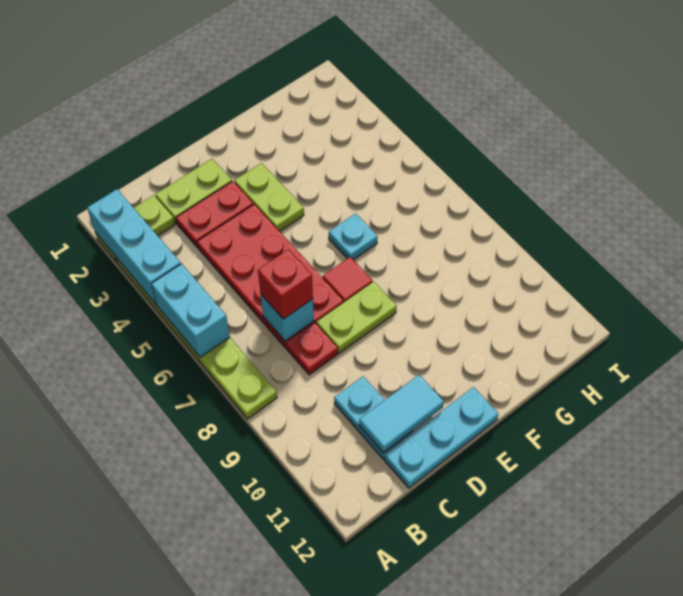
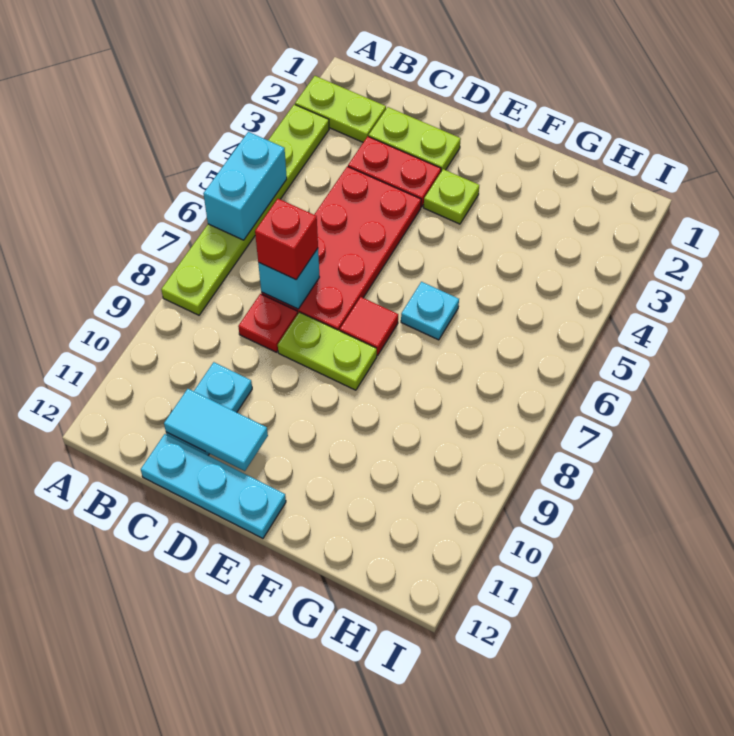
cyan 1x3 brick [87,189,181,305] -> none
lime 1x2 plate [234,163,304,231] -> lime 1x1 plate [424,169,479,224]

